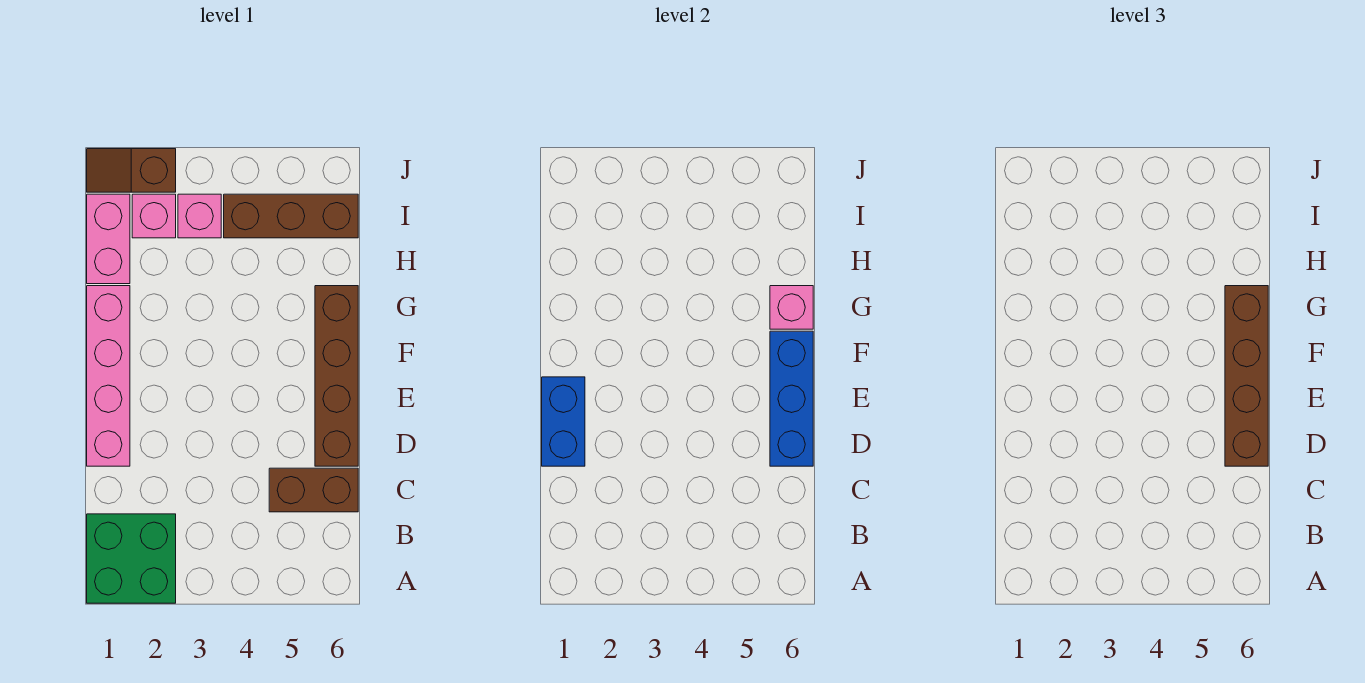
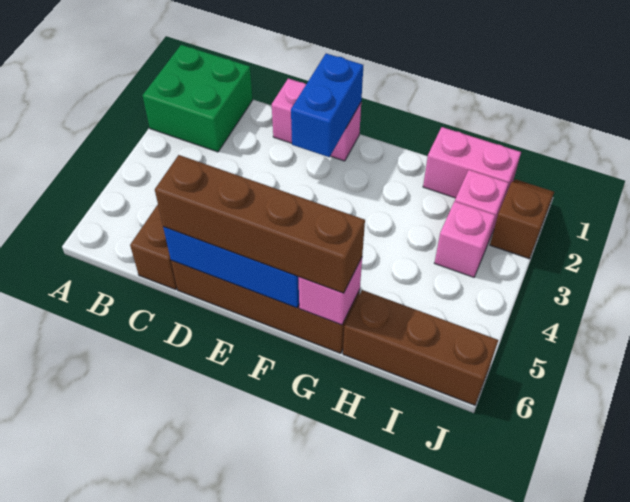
pink 1x4 brick [87,286,130,466] -> pink 1x2 brick [272,79,361,161]
blue 1x2 brick [542,377,585,466] -> blue 1x2 brick turned to [291,53,363,157]
brown 1x3 brick [224,194,358,238] -> brown 1x3 brick turned to [343,290,498,405]

